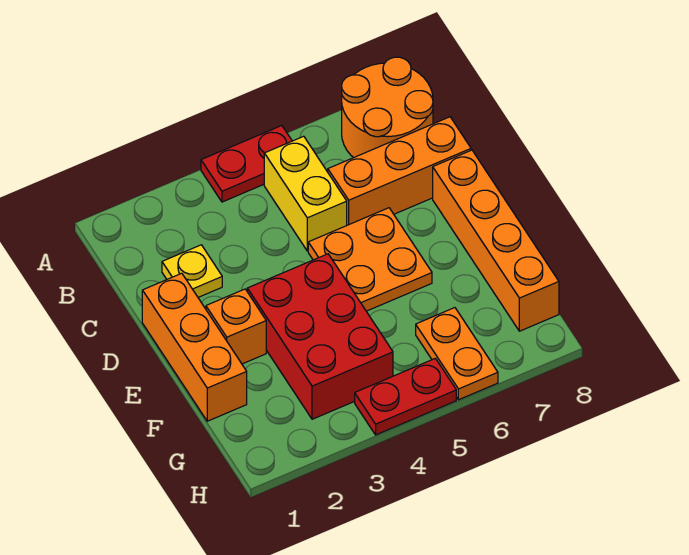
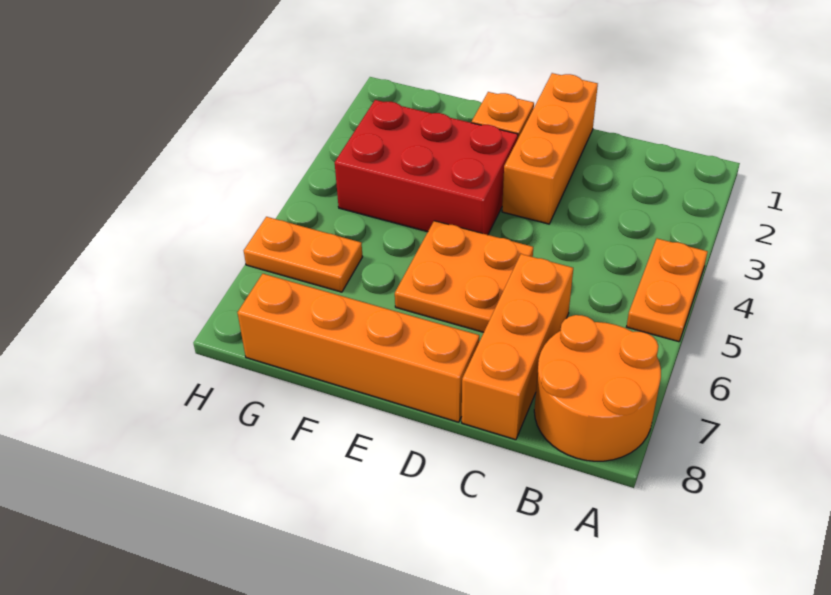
red 1x2 plate [201,126,292,202] -> orange 1x2 plate [627,239,708,342]
yellow 1x2 brick [264,136,347,251] -> none
yellow 1x1 plate [162,245,222,297] -> none
orange 1x3 brick [142,273,247,421] -> orange 1x3 brick turned to [502,73,598,224]
red 1x2 plate [355,358,456,435] -> none

